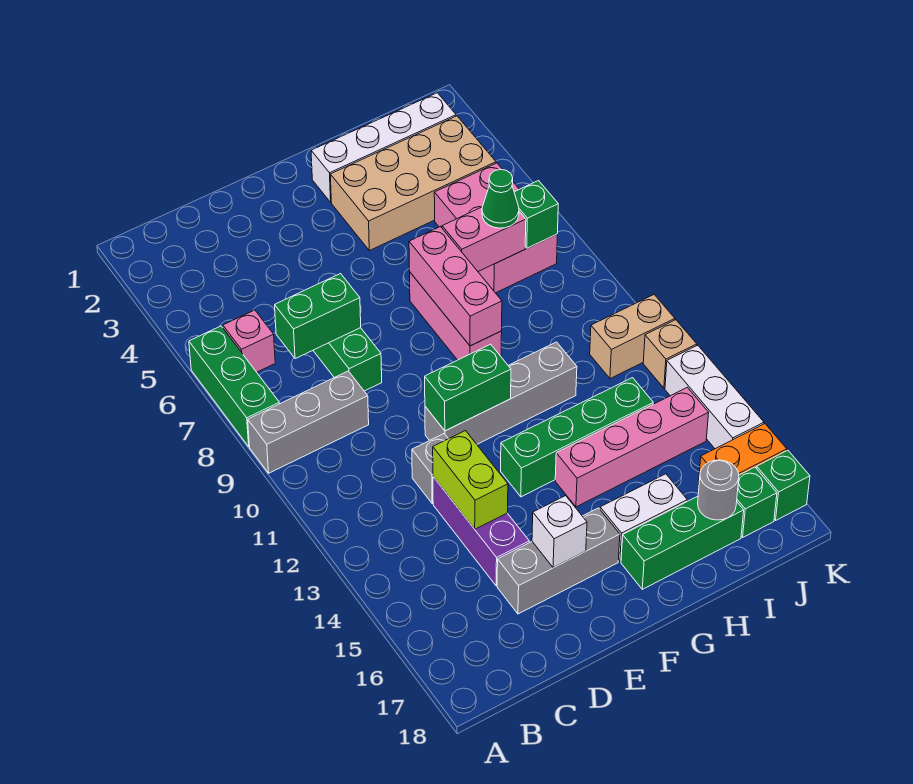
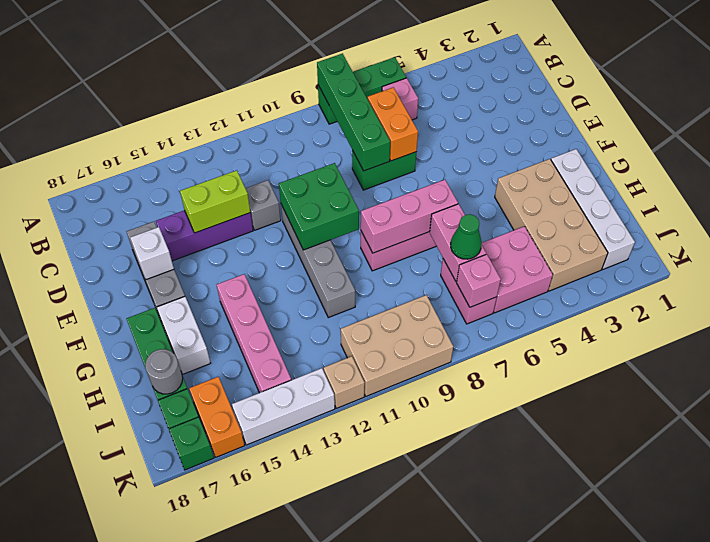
grey 1x3 brick [248,371,369,473] -> none
green 1x2 brick [275,274,361,359] -> orange 1x2 brick [368,87,418,161]
green 1x2 brick [425,344,511,431] -> green 2x2 brick [279,163,359,250]
green 1x4 brick [501,378,653,497] -> green 1x4 brick moved to [317,54,390,171]
green 1x1 brick [514,181,558,248] -> pink 1x1 brick [457,254,501,307]
tan 1x2 brick [590,295,675,379] -> tan 2x3 brick [341,295,453,396]

